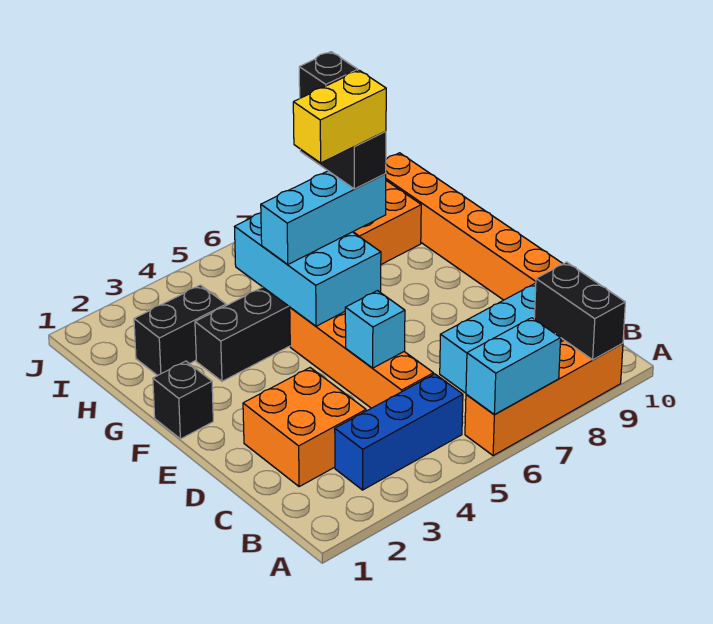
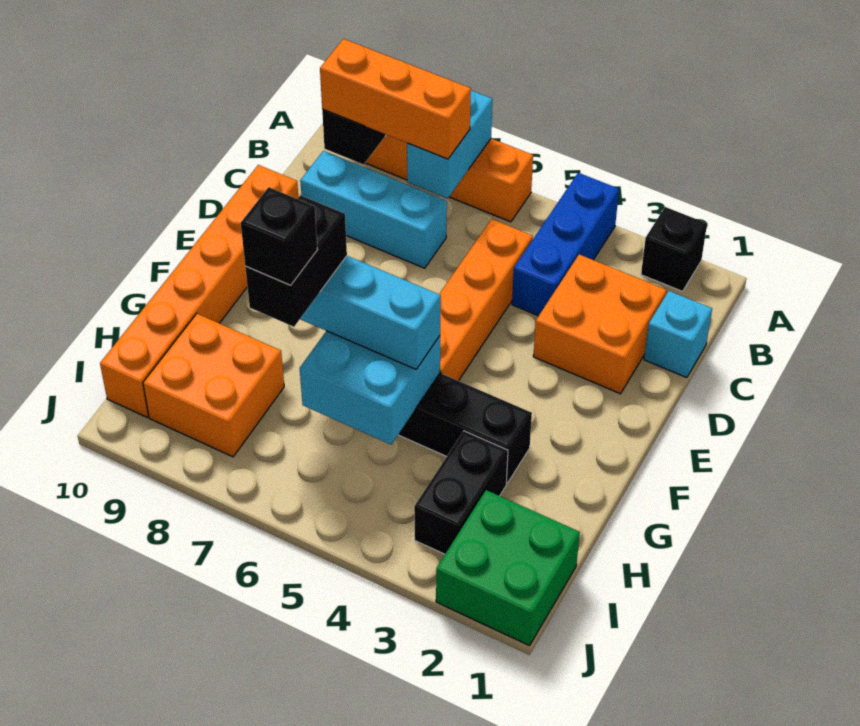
cyan 1x2 brick [466,318,561,415] -> cyan 1x2 brick turned to [407,91,492,198]
blue 1x3 brick [335,374,463,490] -> blue 1x3 brick turned to [512,173,619,316]
none -> orange 1x3 brick [320,39,471,159]
cyan 1x1 brick [345,291,405,368] -> cyan 1x1 brick moved to [644,291,712,378]
black 1x1 brick [153,361,213,439] -> black 1x1 brick moved to [641,207,707,291]
cyan 2x3 brick [235,213,381,326] -> cyan 2x2 brick [300,331,440,445]
yellow 1x2 brick [293,70,386,163] -> none
black 1x2 brick [134,285,226,376] -> black 1x2 brick turned to [414,431,508,554]
none -> green 2x2 brick [436,490,580,646]

